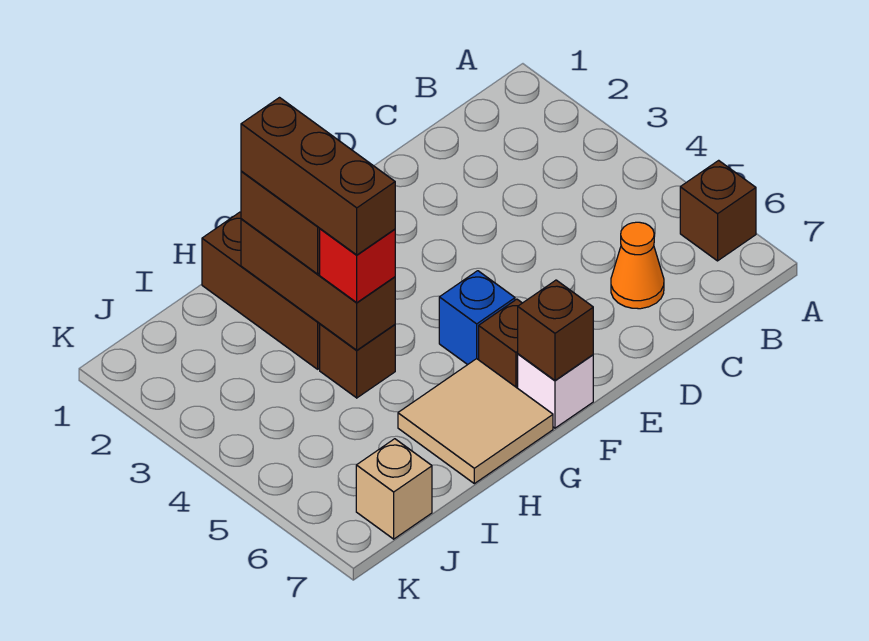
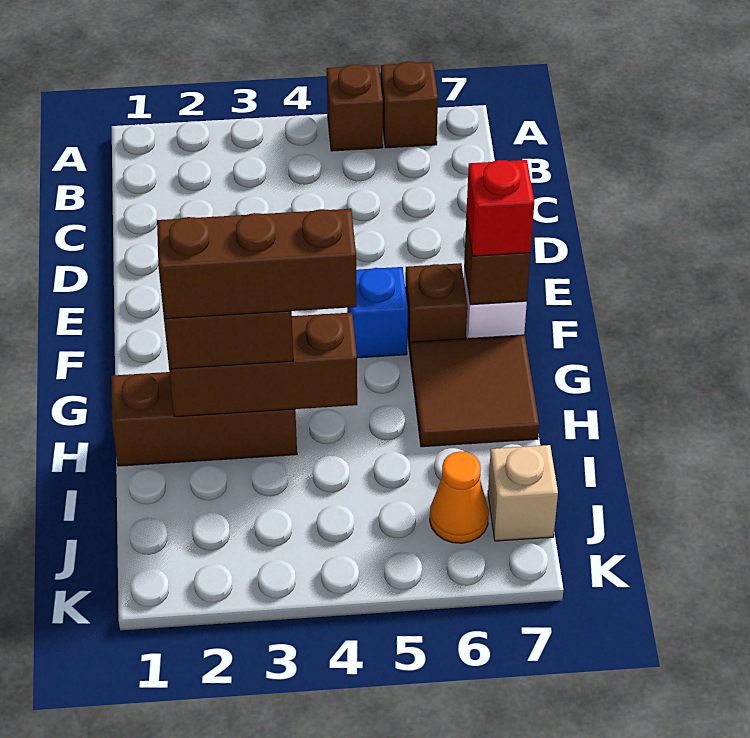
orange 1x1 cone [611,222,664,309] -> orange 1x1 cone moved to [430,452,489,543]
tan 2x2 tile [398,359,553,484] -> brown 2x2 tile [410,335,539,447]
brown 1x1 brick [320,324,395,398] -> brown 1x1 brick moved to [327,65,383,151]
red 1x1 brick [320,229,395,303] -> red 1x1 brick moved to [466,160,534,256]

